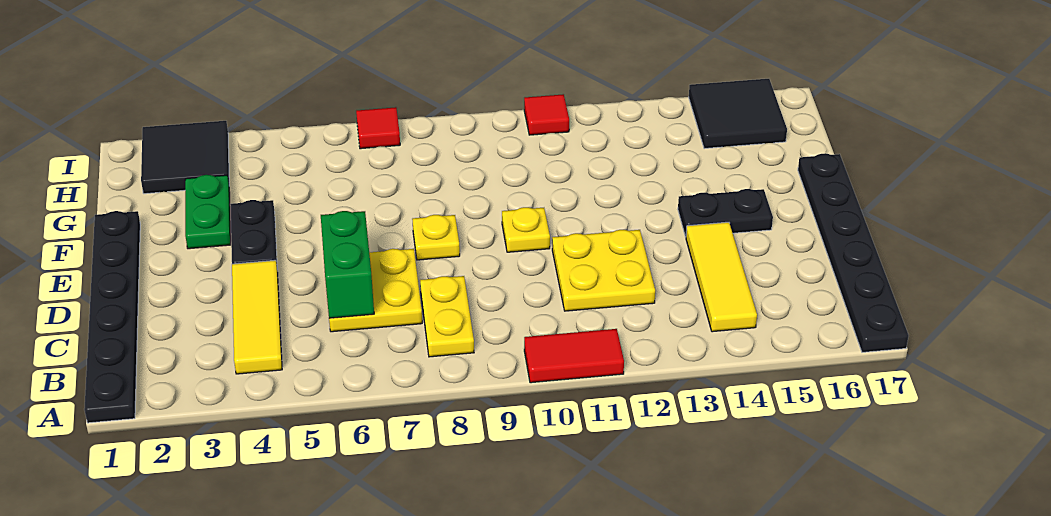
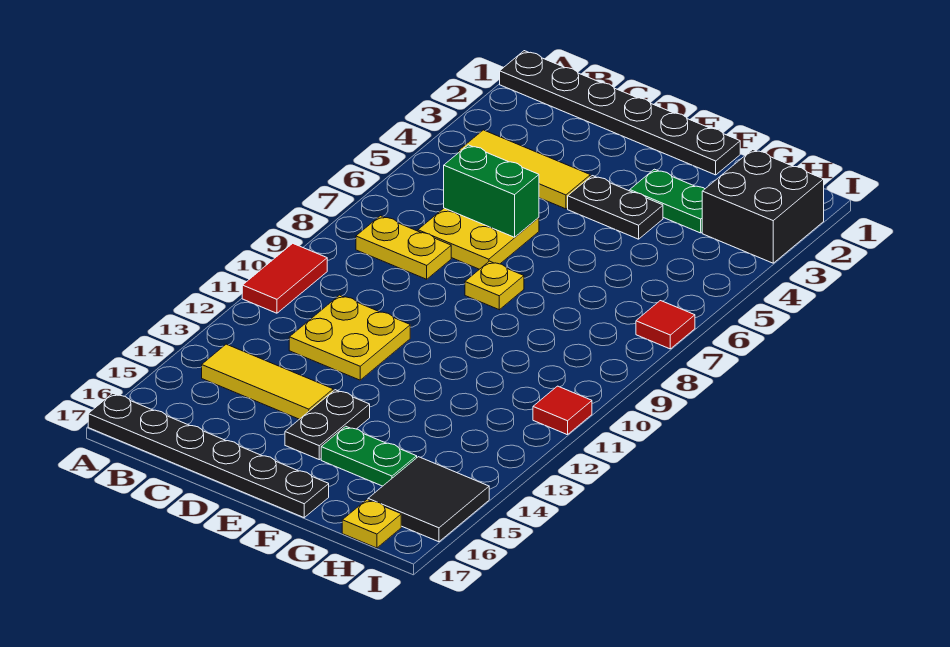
yellow 1x1 plate [502,207,550,252] -> yellow 1x1 plate moved to [342,500,401,548]
none -> green 1x2 plate [321,426,417,486]
black 2x2 tile [141,121,229,194] -> black 2x2 brick [702,149,824,263]

